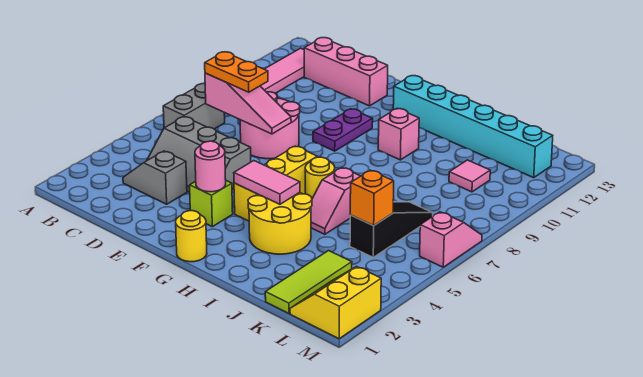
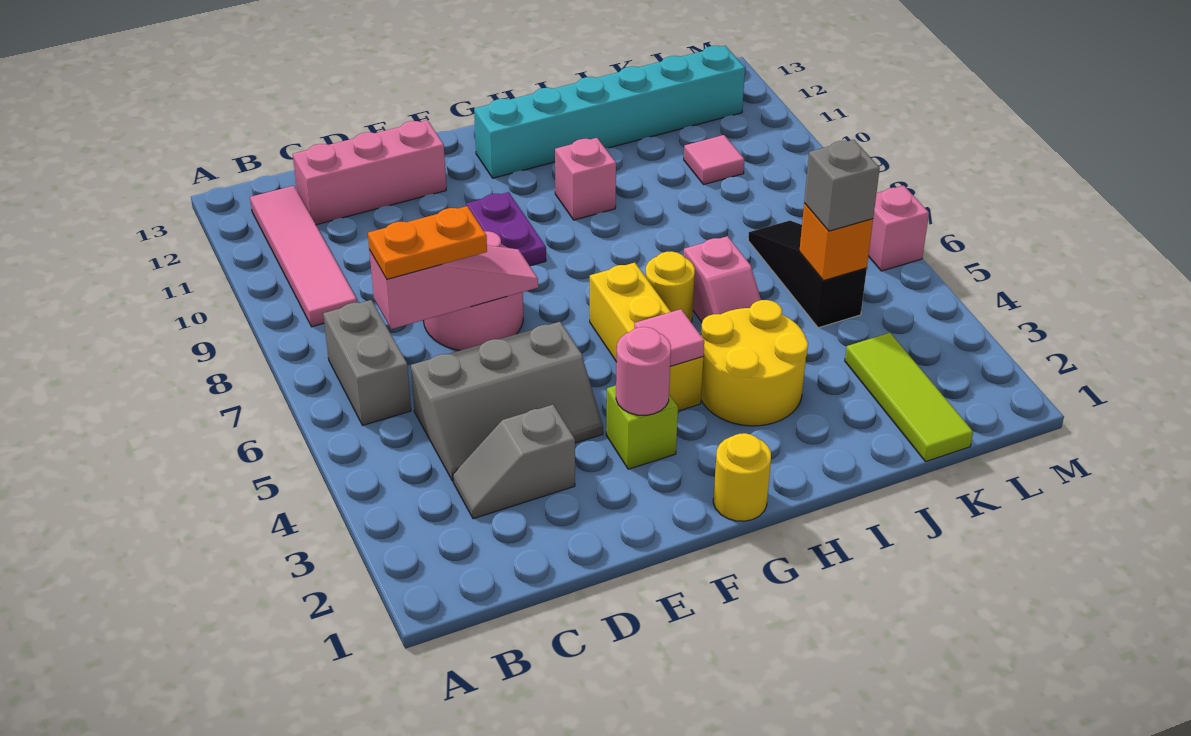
pink 1x2 tile [234,161,300,204] -> pink 1x1 tile [634,309,704,366]
none -> grey 1x1 brick [804,140,880,231]
yellow 2x2 slope [290,266,381,339] -> none

